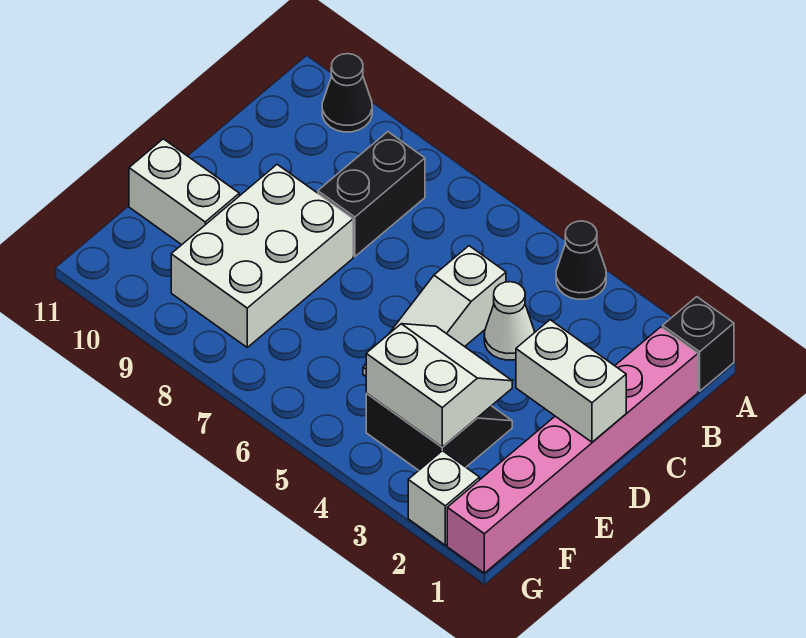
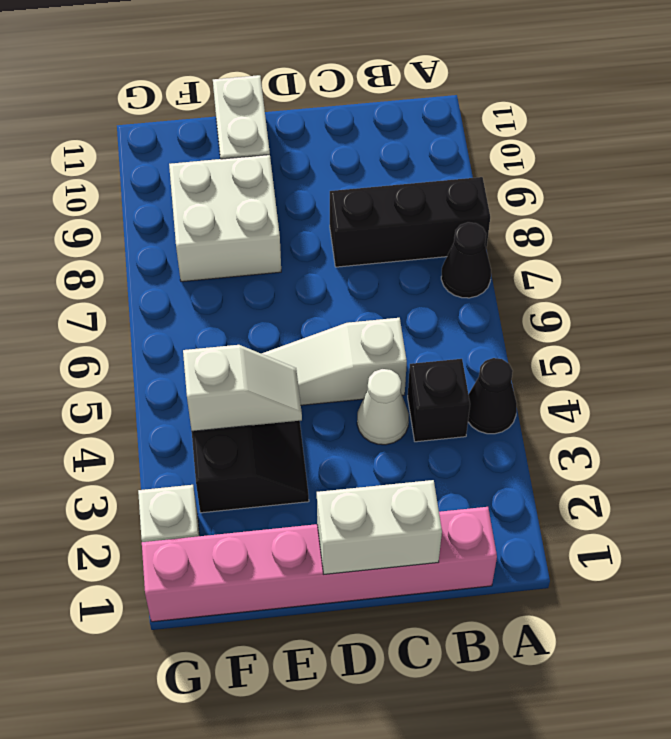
black 1x1 brick [663,297,734,391] -> black 1x1 brick moved to [408,359,470,442]
black 1x1 cone [322,54,372,132] -> black 1x1 cone moved to [441,222,491,298]
black 1x2 brick [318,132,425,256] -> black 1x3 brick [330,177,490,267]
white 1x2 brick [516,320,626,442] -> white 1x2 brick turned to [317,480,442,574]
white 2x3 brick [171,164,353,347] -> white 2x2 brick [169,155,281,282]
white 2x2 slope [366,324,512,447] -> white 1x2 slope [183,345,302,431]

